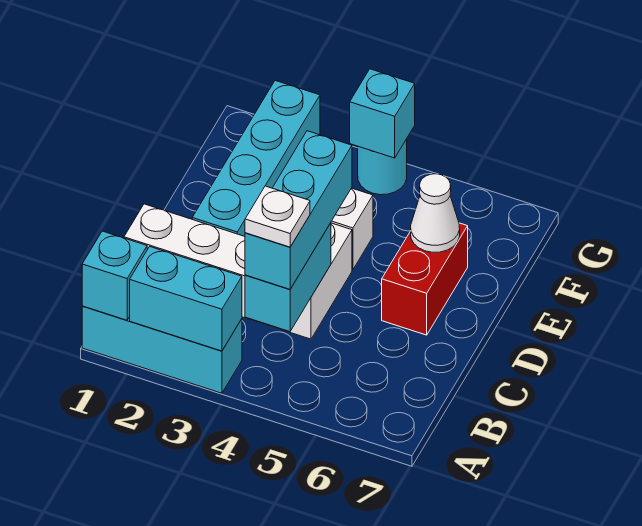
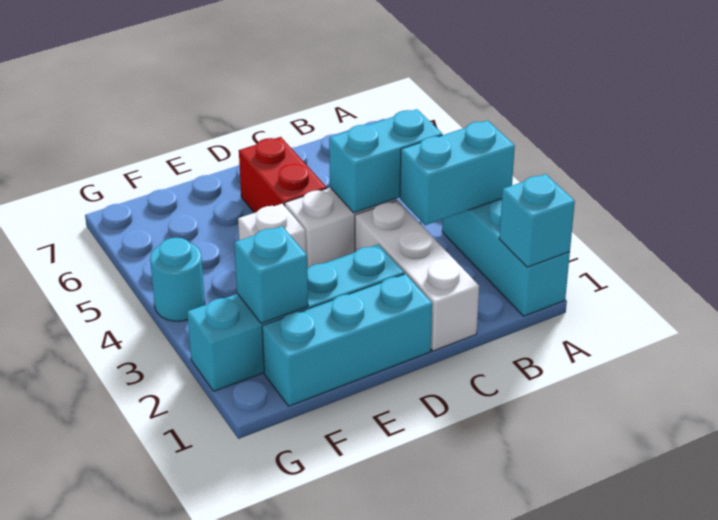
cyan 1x2 brick [130,247,242,351] -> cyan 1x2 brick turned to [400,120,515,225]
cyan 1x3 brick [245,131,352,289] -> cyan 1x3 brick moved to [262,274,432,406]
white 1x1 plate [245,186,310,247] -> none
red 1x2 brick [382,223,468,335] -> red 1x2 brick turned to [239,137,327,213]
white 1x1 cone [411,174,460,252] -> none
cyan 1x1 brick [350,69,415,158] -> cyan 1x1 brick moved to [234,226,308,323]

